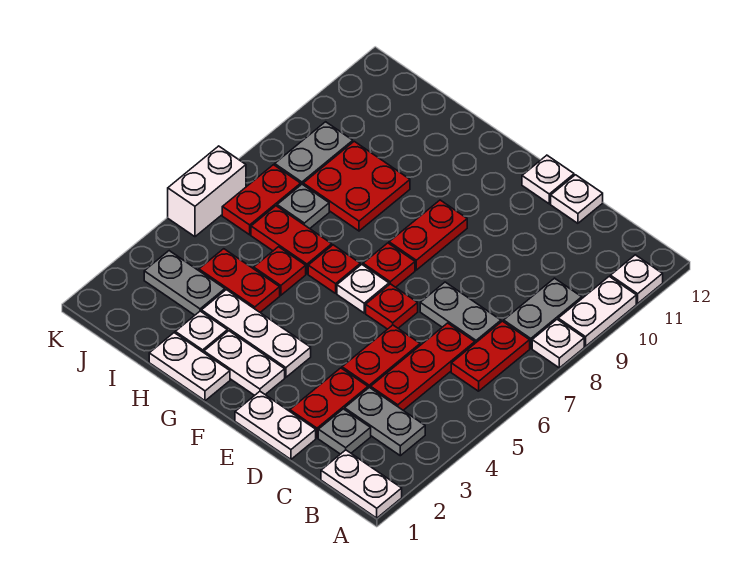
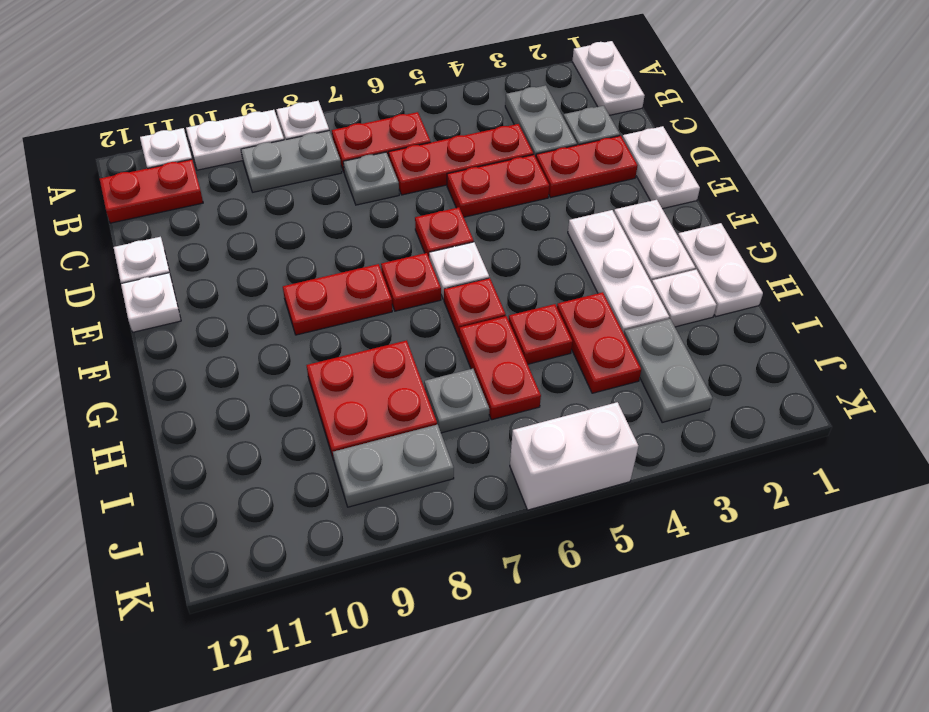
grey 1x2 plate [420,282,501,343] -> grey 1x1 plate [343,152,399,205]
red 1x2 plate [222,165,301,235] -> red 1x2 plate moved to [100,159,203,223]

